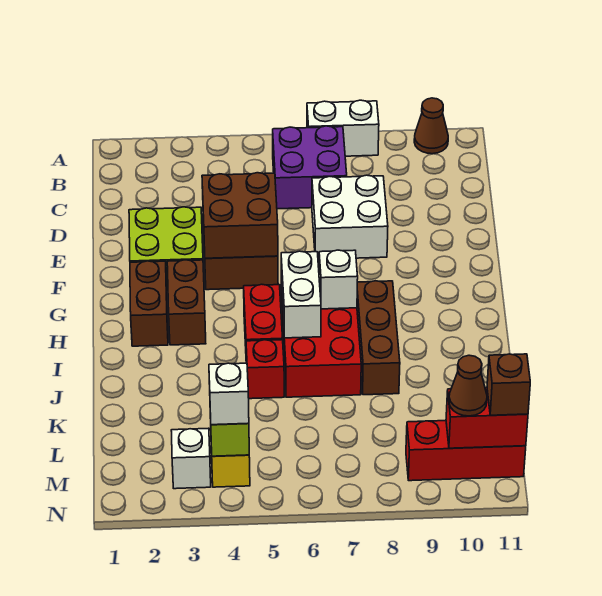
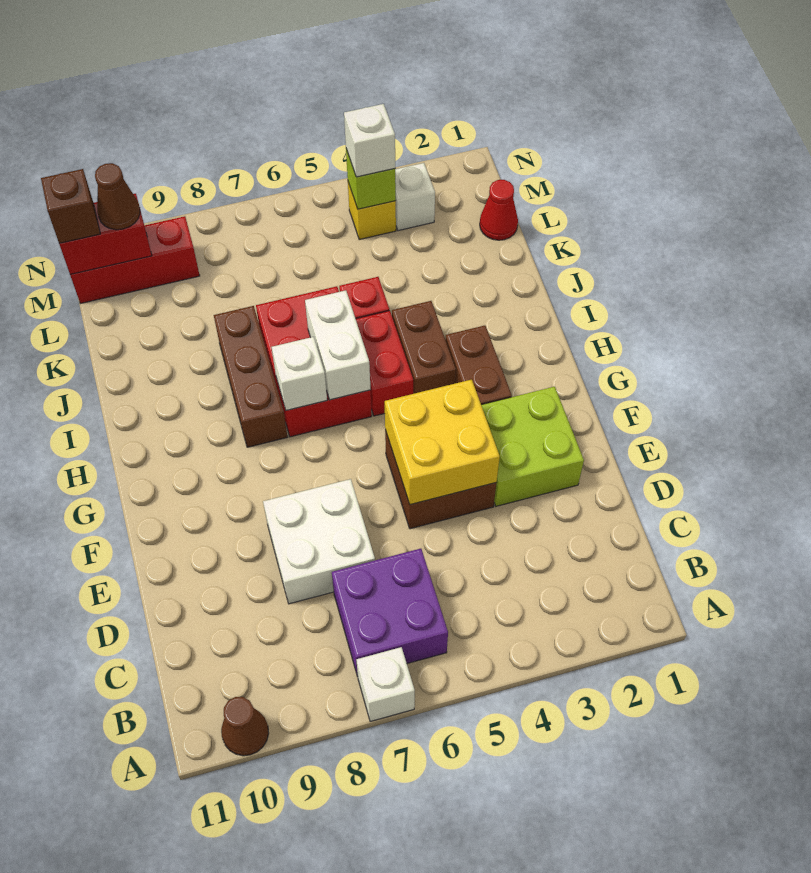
white 1x2 brick [307,100,379,156] -> white 1x1 brick [357,647,415,722]
brown 2x2 brick [202,173,278,258] -> yellow 2x2 brick [385,380,500,505]
brown 1x2 brick [130,261,168,346] -> brown 1x2 brick moved to [392,301,456,394]
none -> red 1x1 cone [480,180,518,240]

